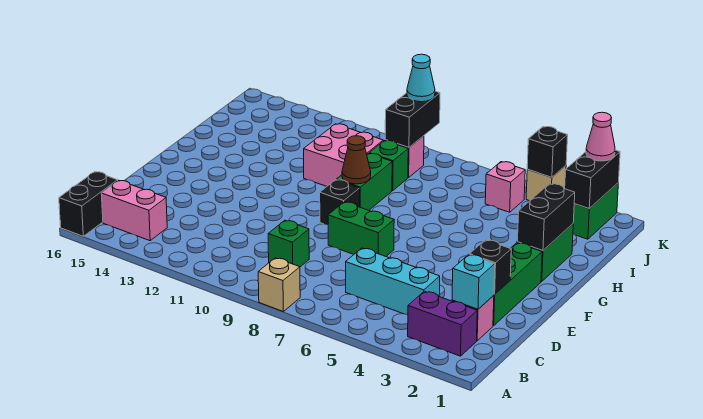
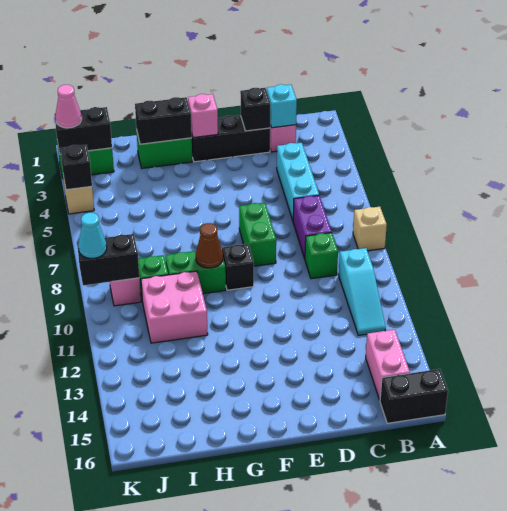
purple 1x2 brick [408,291,477,356] -> purple 1x2 brick moved to [293,195,332,258]
none -> cyan 1x3 slope [339,248,386,335]
green 1x3 brick [493,243,542,326] -> black 1x3 brick [192,116,270,162]
pink 1x1 brick [485,162,525,212] -> pink 1x1 brick moved to [188,94,218,138]

